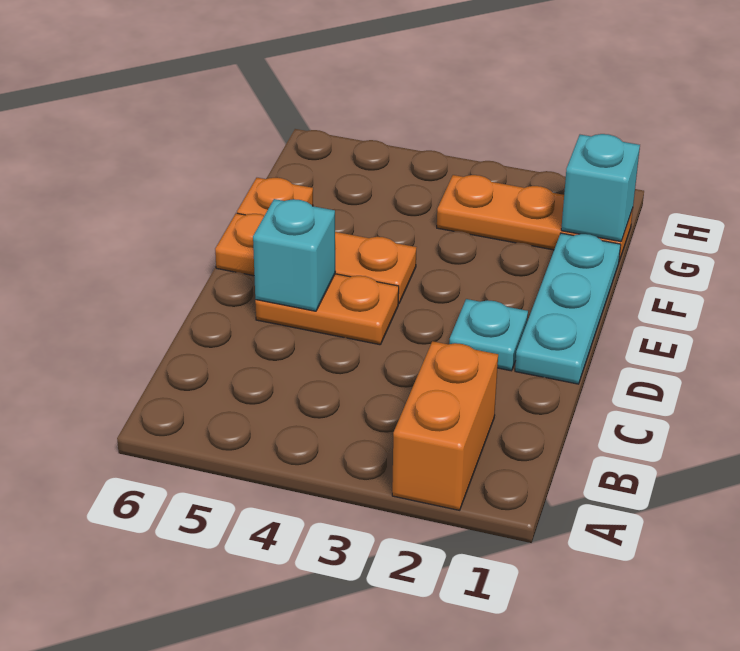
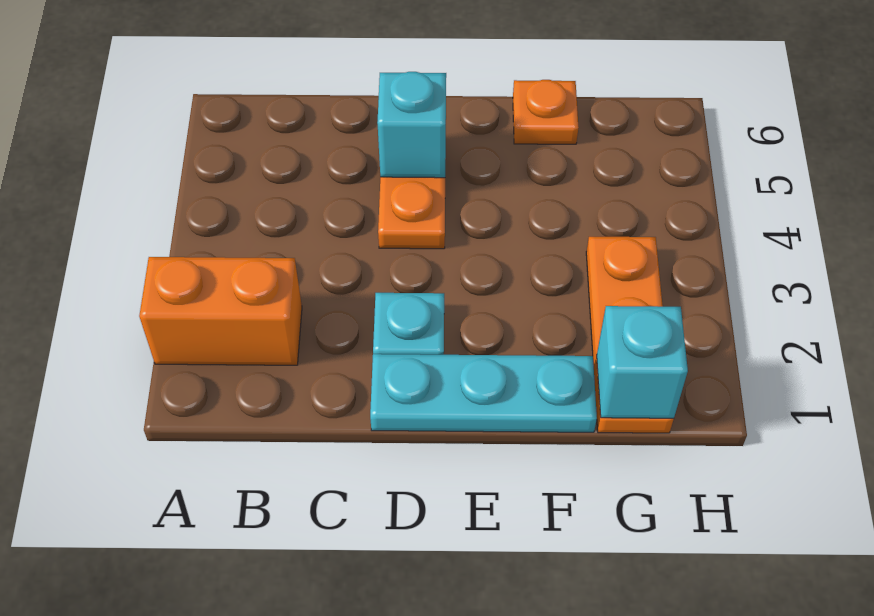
orange 1x3 plate [215,213,417,304] -> none

